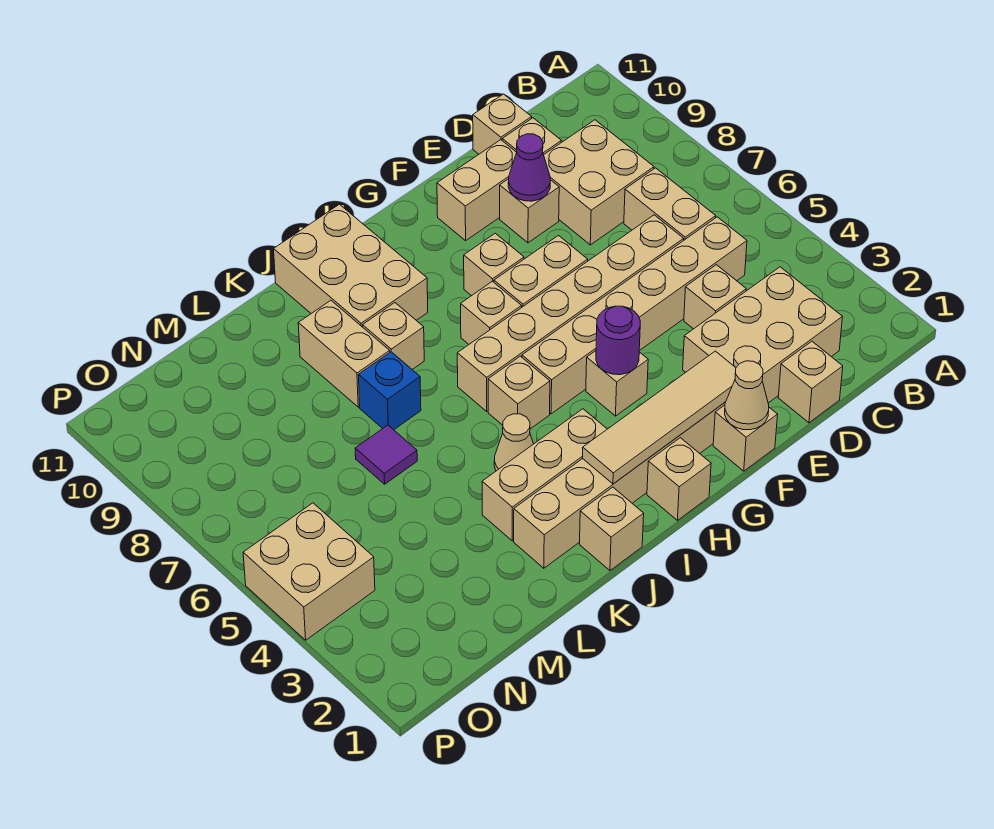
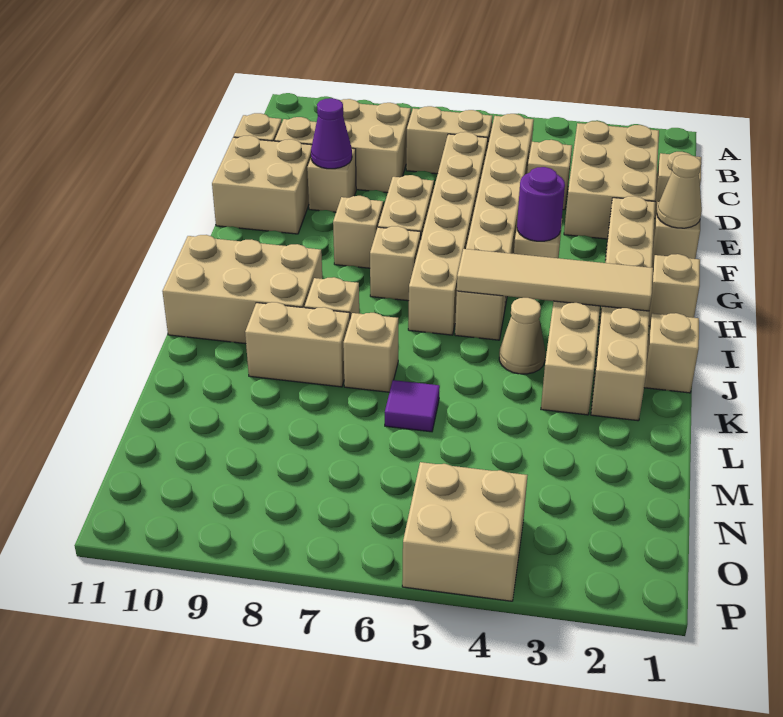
tan 1x2 brick [437,140,517,241] -> tan 2x2 brick [212,135,312,234]
tan 1x4 tile [583,351,736,484] -> tan 1x4 tile turned to [457,249,653,311]
blue 1x1 brick [358,352,421,430] -> tan 1x1 brick [343,313,398,392]

